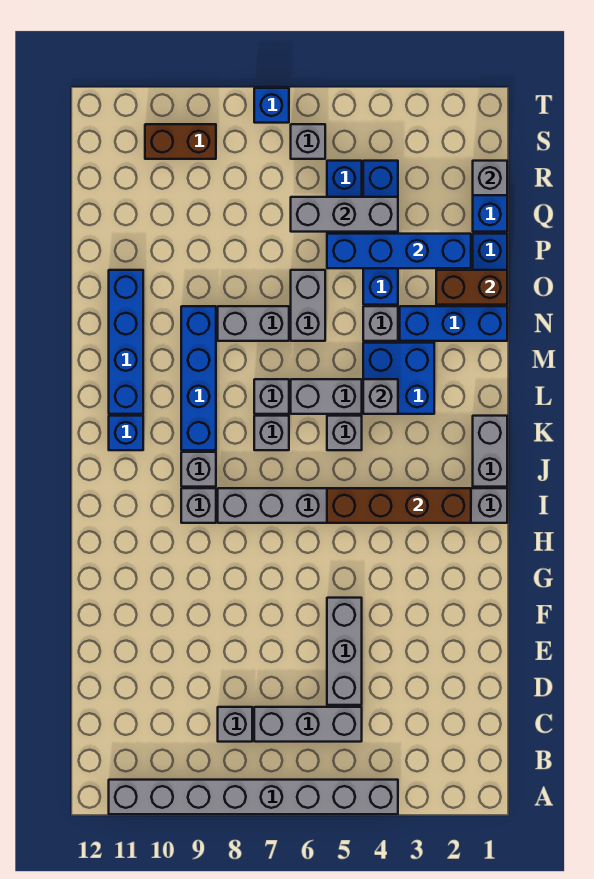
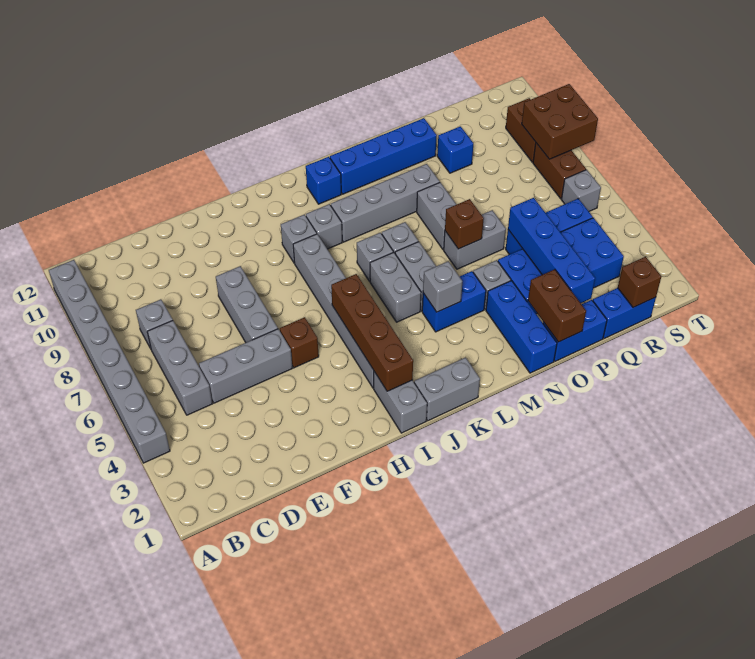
none -> brown 1x1 brick [280,317,319,368]
grey 1x1 brick [327,416,362,450] -> grey 1x2 brick [370,252,421,322]
blue 1x4 brick [181,306,216,450] -> grey 1x4 brick [331,164,440,242]
blue 2x2 brick [363,343,434,414] -> blue 1x2 brick [422,271,486,332]
none -> brown 1x1 brick [445,199,484,249]
blue 1x4 brick [363,161,398,305] -> blue 2x4 brick [498,218,624,314]
grey 1x3 brick [291,197,398,232] -> grey 1x3 brick moved to [216,266,278,343]
grey 1x1 brick [473,161,507,195] -> brown 1x1 brick [618,257,661,307]
none -> brown 1x2 brick [533,143,586,199]
none -> brown 2x2 brick [522,84,598,159]
blue 1x1 brick [254,88,289,123] -> blue 1x1 brick moved to [437,126,473,173]

